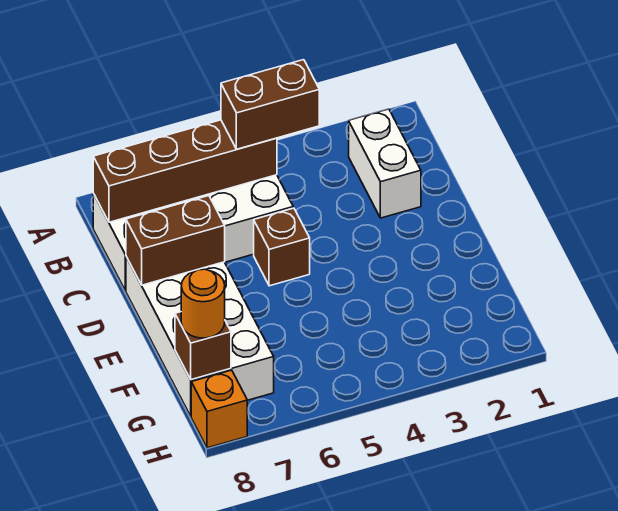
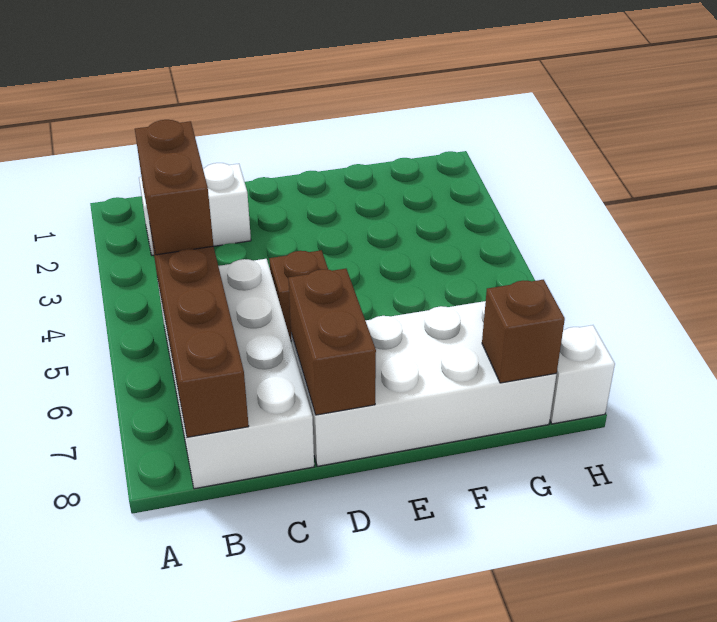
orange 1x1 round brick [181,269,225,338] -> none
orange 1x1 brick [191,370,247,448] -> white 1x1 brick [550,325,615,424]

